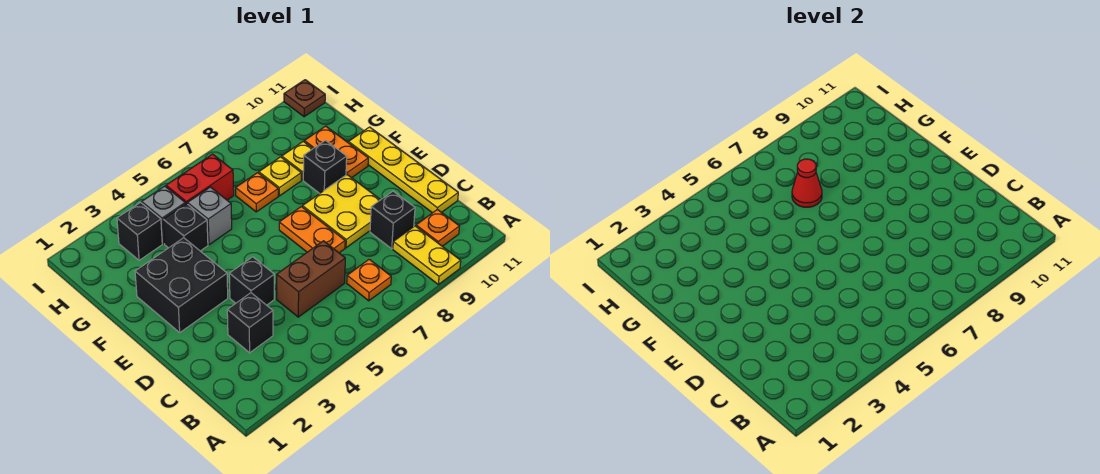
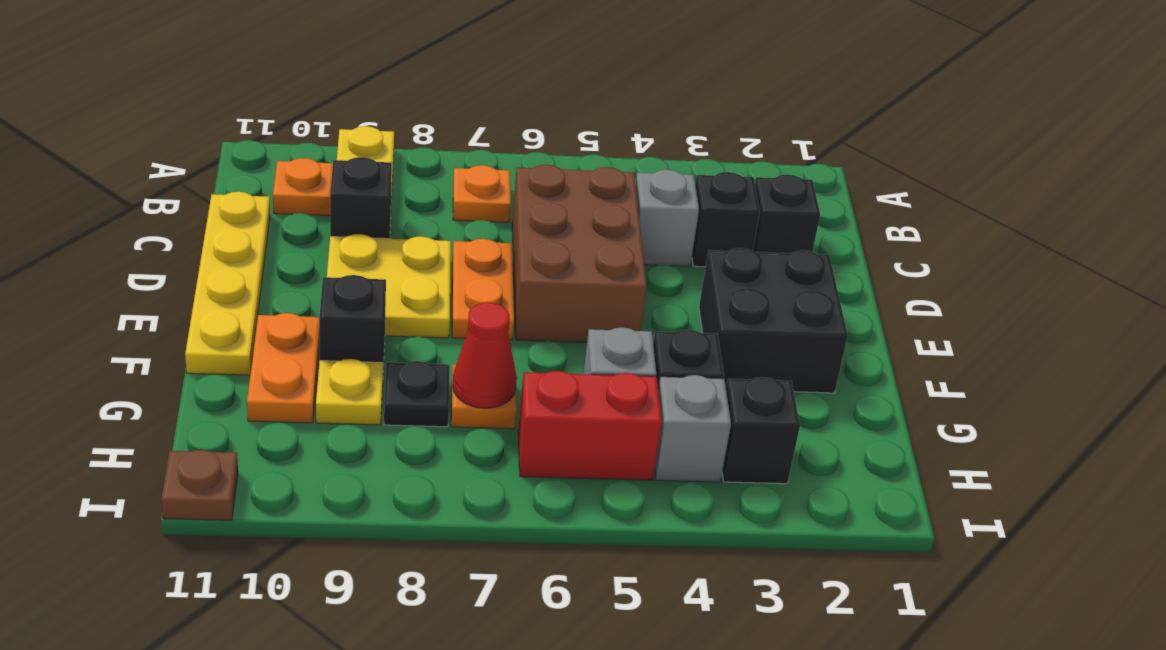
none -> grey 1x1 brick [636,170,699,266]
brown 1x2 brick [277,241,345,317] -> brown 2x3 brick [512,165,647,342]
black 1x1 brick [229,257,274,305] -> black 1x1 brick moved to [753,174,820,253]
yellow 1x1 plate [259,157,301,196] -> black 1x1 plate [384,361,449,427]

